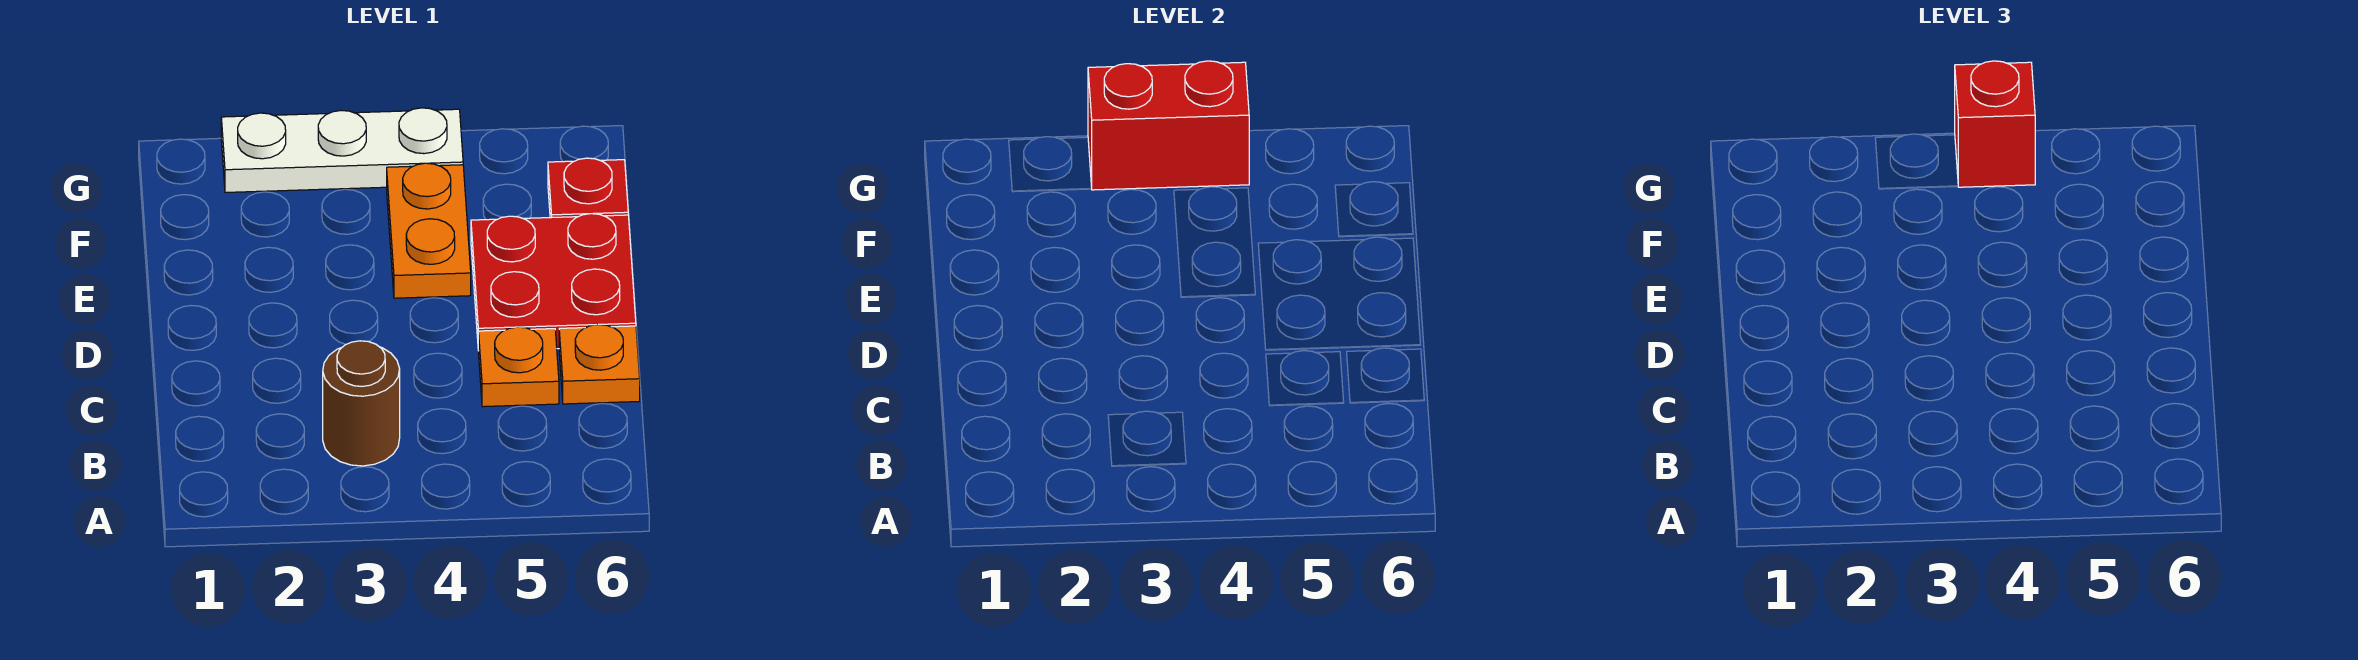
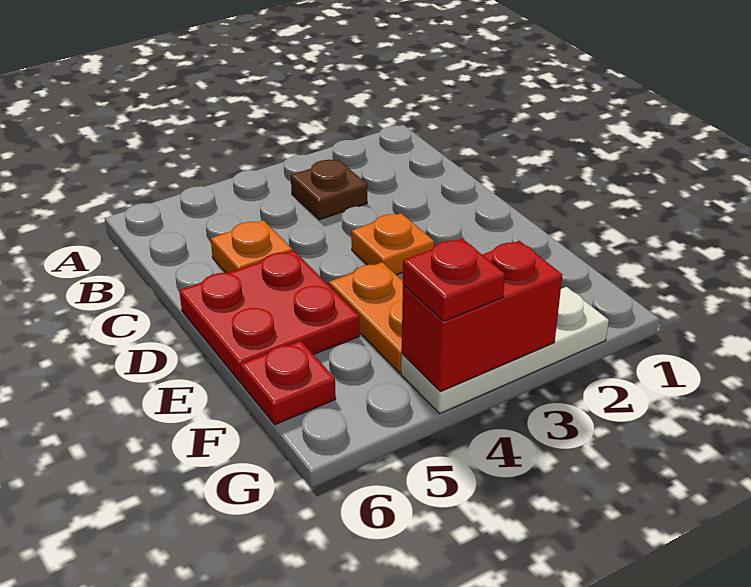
brown 1x1 round brick [323,341,400,466] -> brown 1x1 plate [291,160,367,220]
orange 1x1 plate [559,325,640,404] -> orange 1x1 plate moved to [351,213,434,275]
red 1x1 brick [1955,61,2035,187] -> red 1x1 plate [403,239,505,321]

